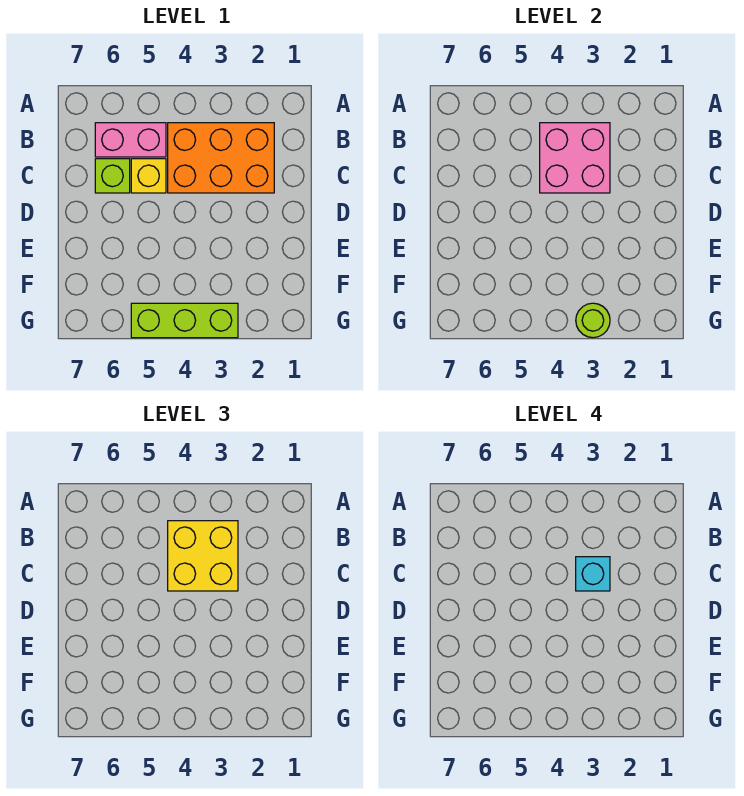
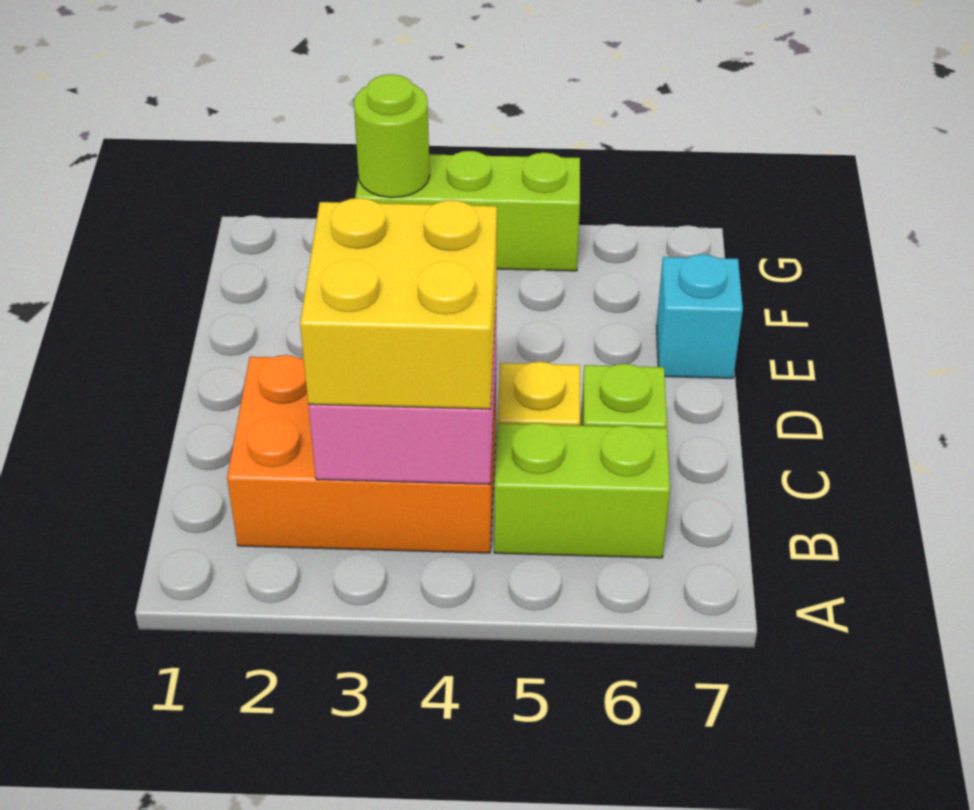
pink 1x2 brick [95,123,166,157] -> lime 1x2 brick [494,423,670,558]
cyan 1x1 brick [576,557,610,591] -> cyan 1x1 brick moved to [656,254,743,378]

